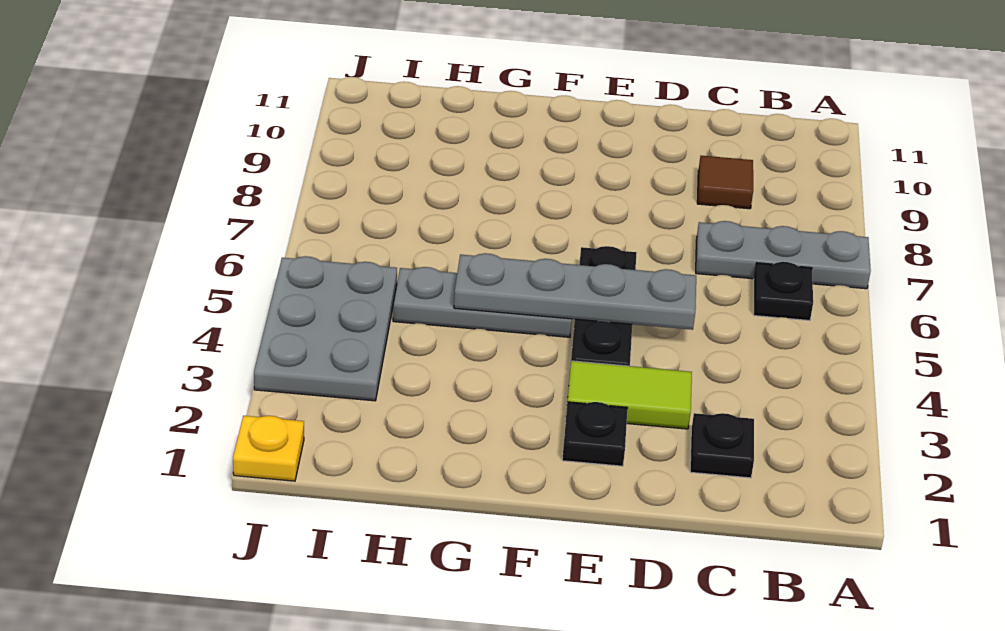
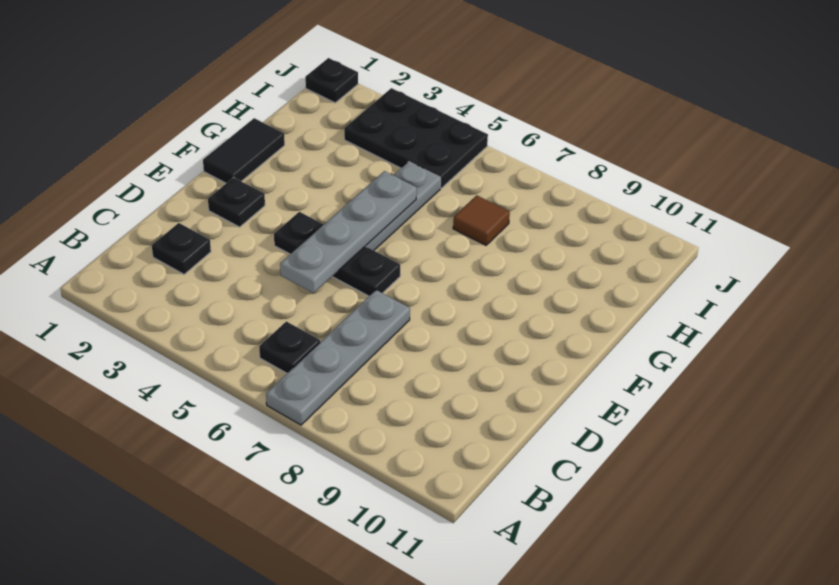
grey 1x3 plate [696,221,871,289] -> grey 1x4 plate [266,290,410,425]
brown 1x1 tile [697,156,753,209] -> brown 1x1 tile moved to [453,195,510,245]
lime 1x2 tile [567,361,692,429] -> none
none -> black 1x2 tile [203,118,285,183]
grey 2x3 plate [254,256,397,401] -> black 2x3 plate [344,88,488,188]
yellow 1x1 plate [233,416,304,481] -> black 1x1 plate [305,58,358,103]

